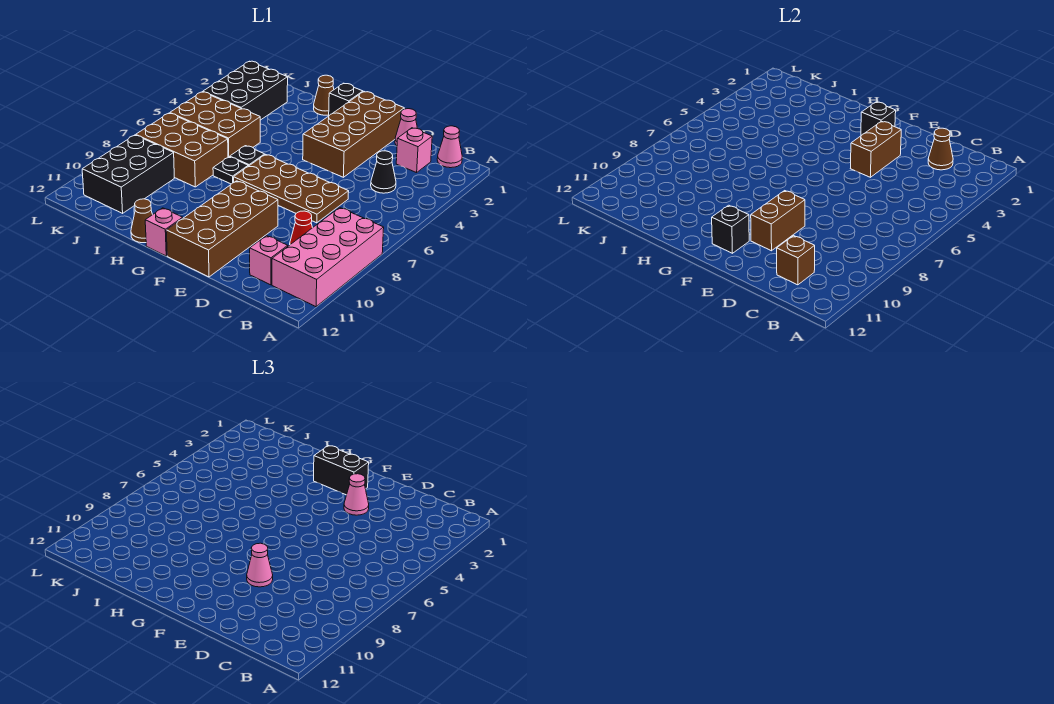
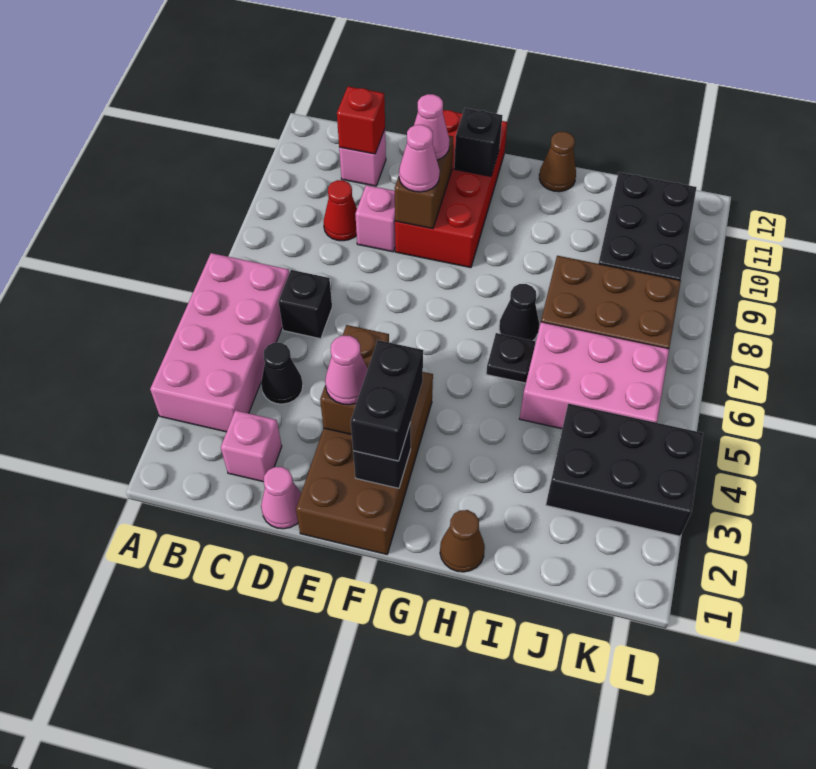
pink 2x4 brick [272,207,384,307] -> pink 2x4 brick moved to [150,253,289,432]
pink 1x1 cone [437,126,462,168] -> pink 1x1 cone moved to [414,94,450,160]
brown 1x1 cone [928,128,953,170] -> none
brown 1x1 brick [777,236,815,285] -> red 1x1 brick [337,86,385,154]
brown 2x4 plate [234,154,349,223] -> none
brown 2x4 brick [166,181,278,277] -> red 2x4 brick [395,110,507,268]
black 1x2 brick [314,446,369,495] -> black 1x2 brick turned to [351,340,423,461]
black 1x1 brick [329,83,363,115] -> black 1x1 brick moved to [278,270,332,339]
pink 1x1 brick [145,208,183,256] -> pink 1x1 brick moved to [355,185,395,252]
black 1x1 plate [213,157,248,184] -> black 1x1 cone [499,284,539,341]
brown 2x3 brick [170,92,260,157] -> pink 2x3 brick [519,322,669,429]
black 2x3 brick [203,61,288,120] -> black 2x3 brick turned to [546,404,703,536]

